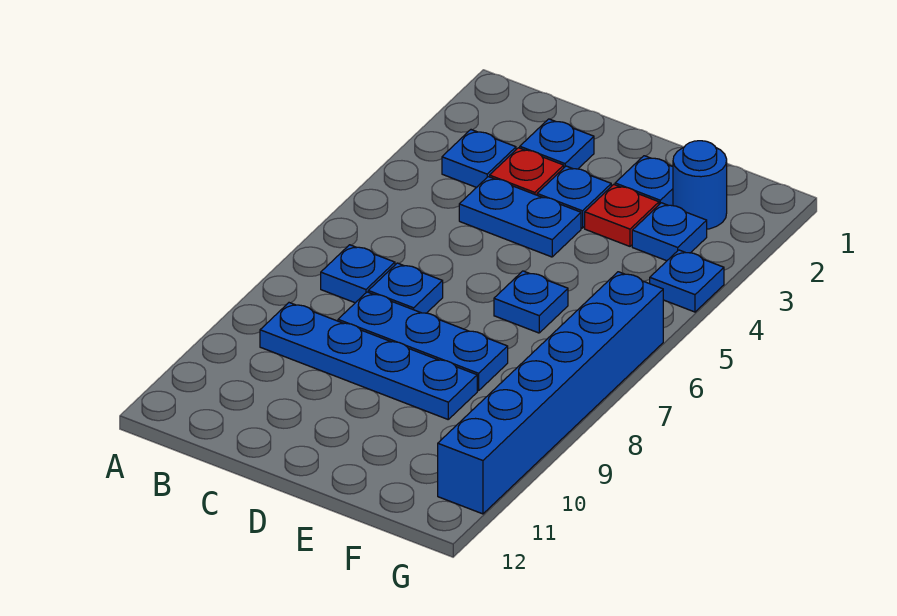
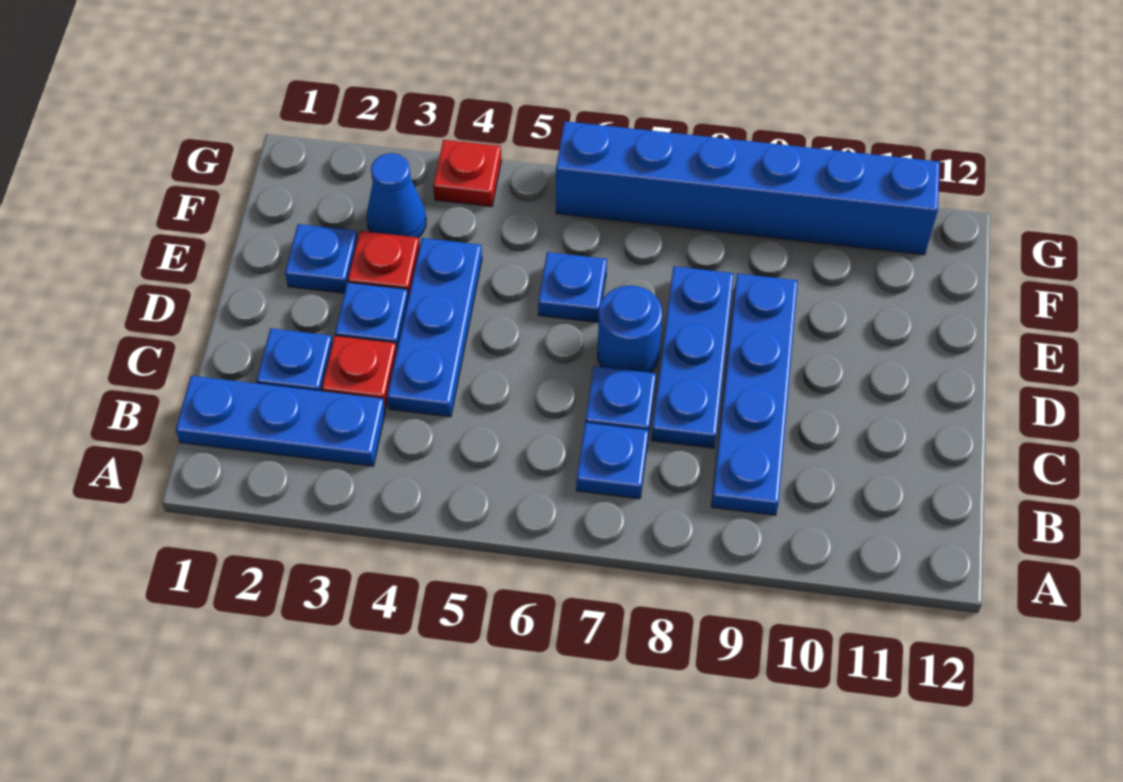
blue 1x1 plate [442,130,516,188] -> blue 1x3 plate [176,376,385,466]
blue 1x2 plate [459,177,581,257] -> blue 1x3 plate [387,238,482,417]
blue 1x1 round brick [673,141,727,229] -> blue 1x1 round brick moved to [598,286,662,373]
blue 1x1 plate [632,203,707,261] -> blue 1x1 cone [367,153,426,238]
blue 1x1 plate [650,250,724,312] -> red 1x1 plate [433,140,501,207]

